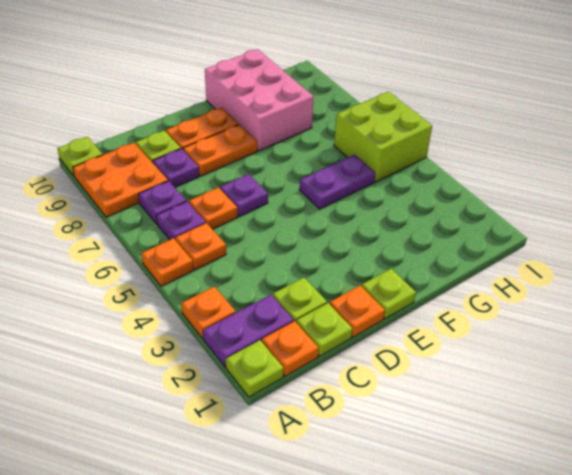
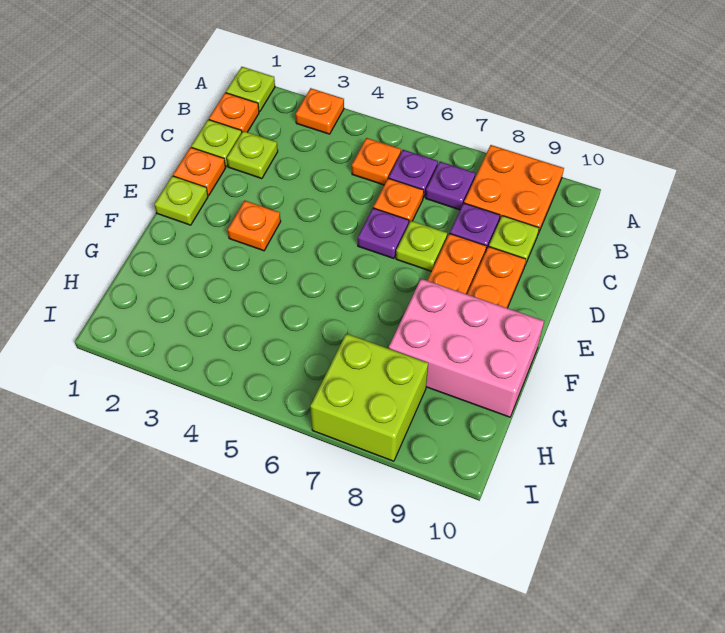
purple 1x2 plate [203,295,294,367] -> none
orange 1x1 plate [141,238,193,286] -> orange 1x1 plate moved to [228,201,281,251]
lime 1x1 plate [57,137,102,176] -> lime 1x1 plate moved to [396,221,447,271]
purple 1x2 plate [299,155,375,209] -> none
lime 2x2 brick [334,92,432,182] -> lime 2x2 brick moved to [310,333,428,461]

